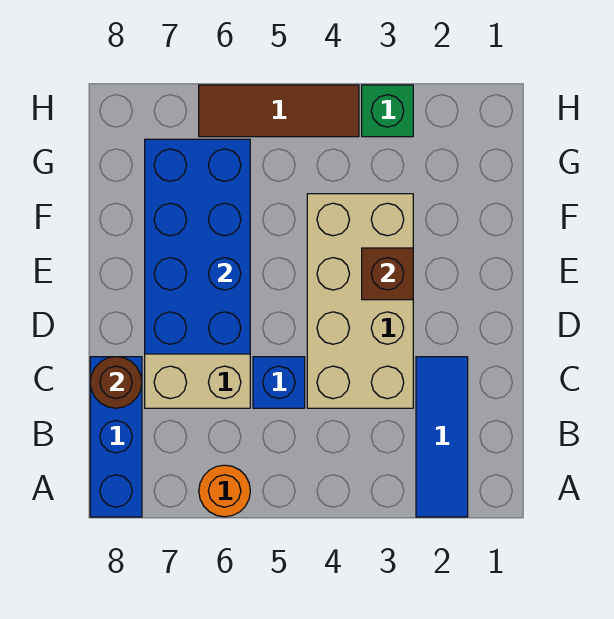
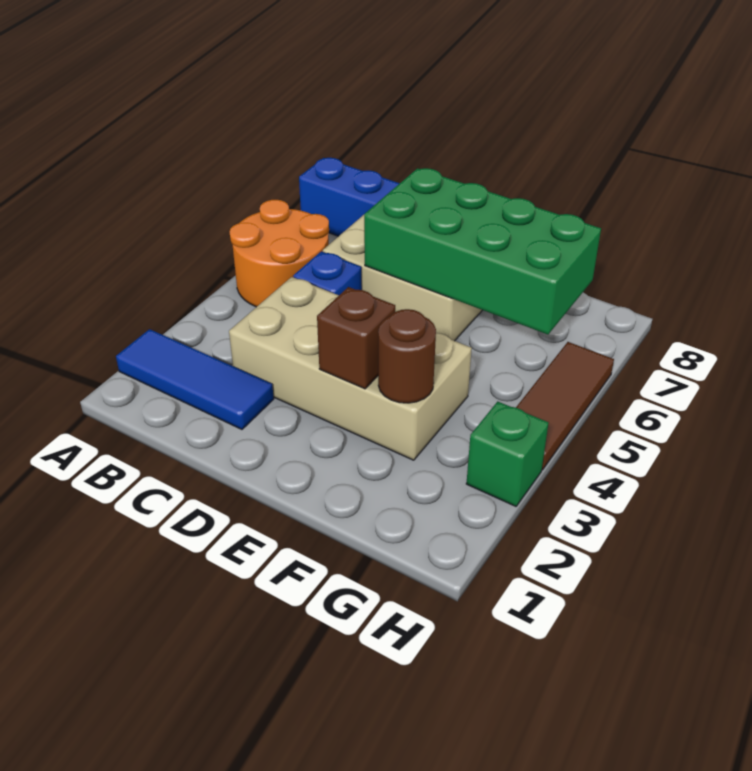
orange 1x1 round brick [199,465,250,517] -> orange 2x2 round brick [230,200,329,307]
brown 1x1 round brick [90,357,142,408] -> brown 1x1 round brick moved to [378,309,436,403]
blue 2x4 brick [145,139,250,354] -> green 2x4 brick [364,168,601,334]

